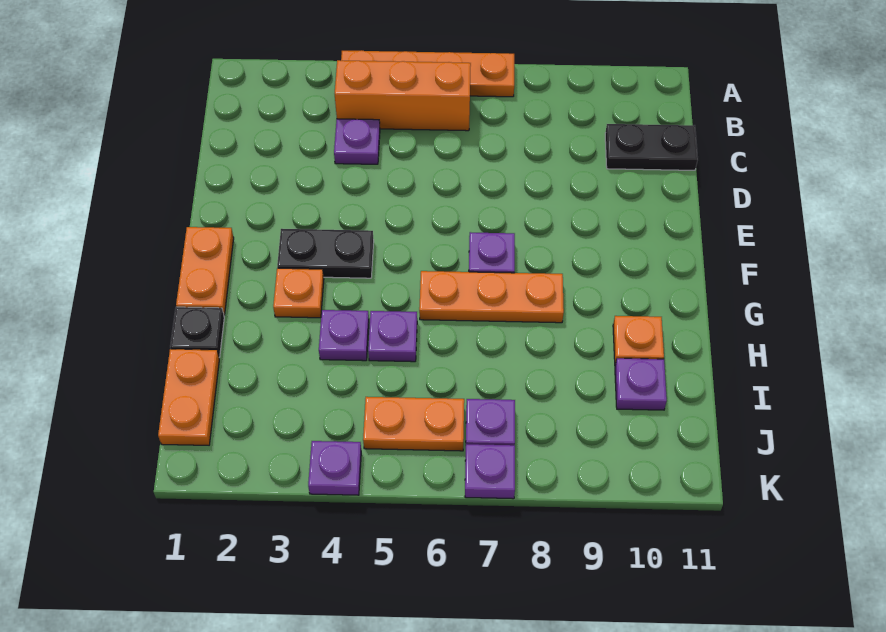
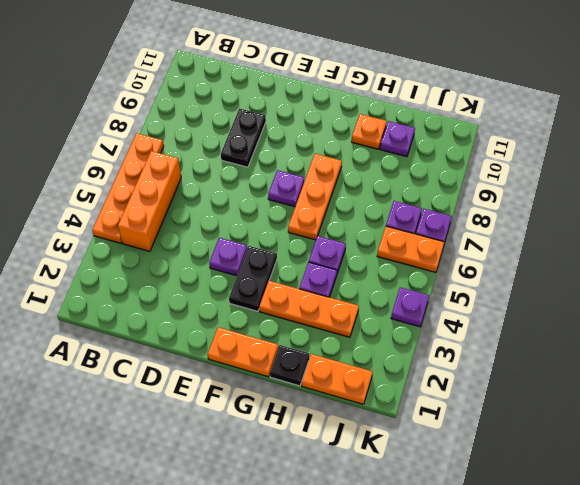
purple 1x1 plate [334,119,380,164] -> purple 1x1 plate moved to [209,238,247,276]
black 1x2 plate [605,124,698,170] -> black 1x2 plate moved to [221,109,266,167]
orange 1x1 plate [273,268,324,318] -> orange 1x3 plate [259,281,359,337]
orange 1x2 plate [363,397,464,451] -> orange 1x2 plate turned to [377,226,444,272]

